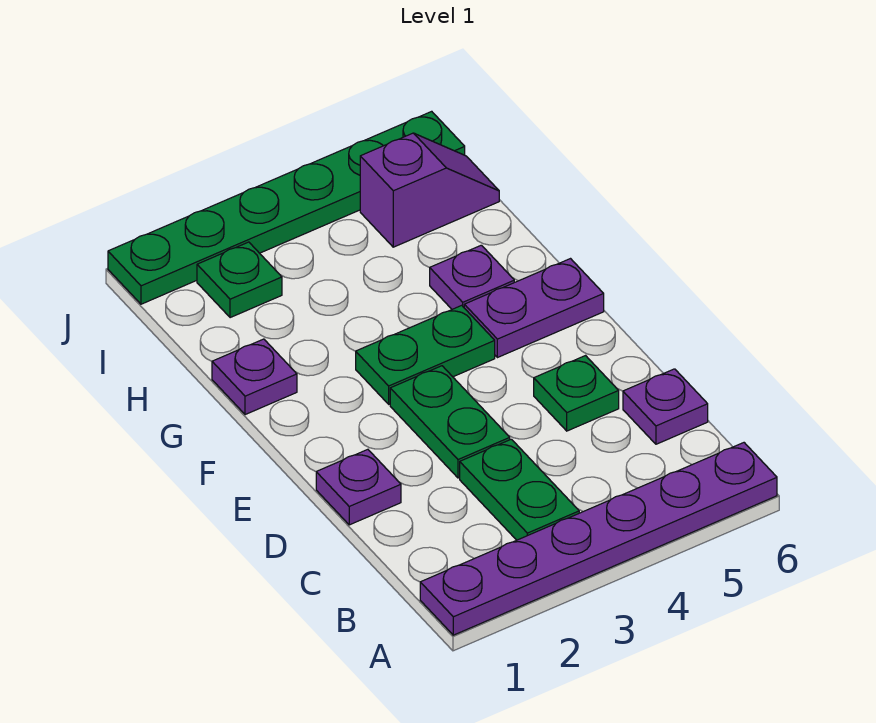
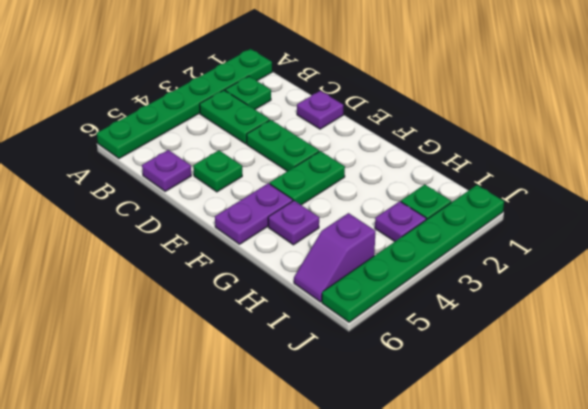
purple 1x6 plate [420,443,777,635] -> green 1x6 plate [97,49,272,158]
none -> green 1x1 plate [225,76,271,109]
purple 1x1 plate [212,339,297,415] -> purple 1x1 plate moved to [375,201,426,241]

